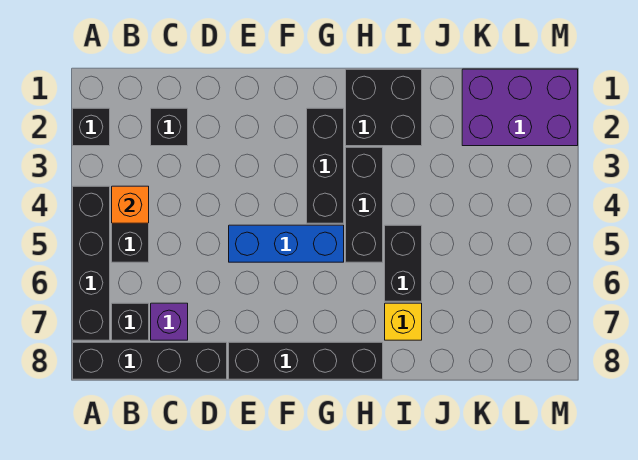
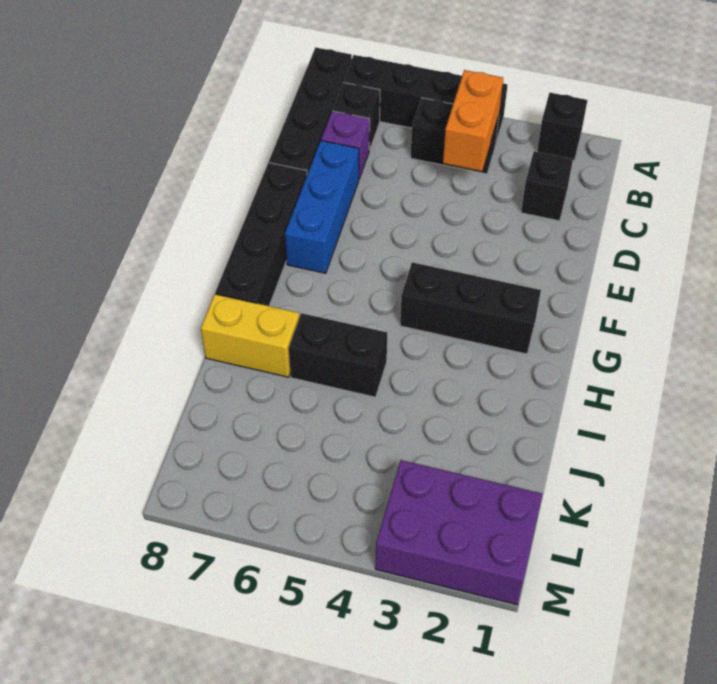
orange 1x1 brick [112,186,149,223] -> orange 1x2 brick [443,70,503,171]
blue 1x3 brick [229,225,344,262] -> blue 1x3 brick moved to [285,141,359,273]
black 2x2 brick [346,69,422,146] -> none
black 1x3 brick [346,147,383,262] -> none
yellow 1x1 brick [385,303,422,340] -> yellow 1x2 brick [201,294,299,377]
purple 2x3 brick [462,69,578,146] -> purple 2x3 brick turned to [375,460,542,605]

